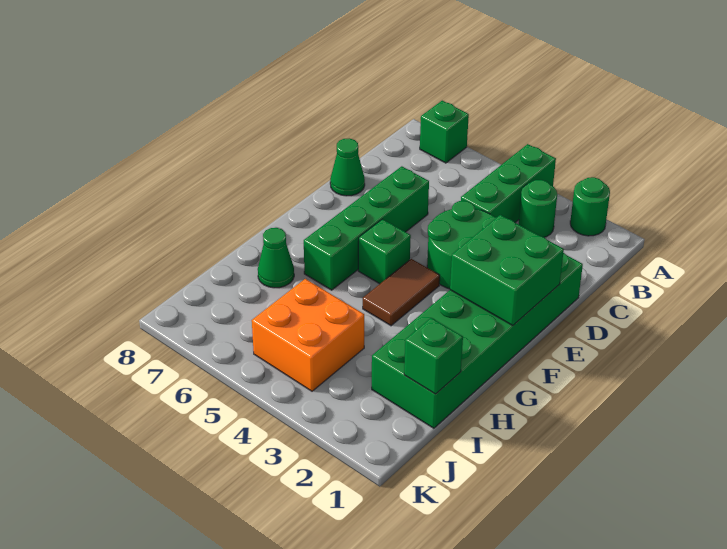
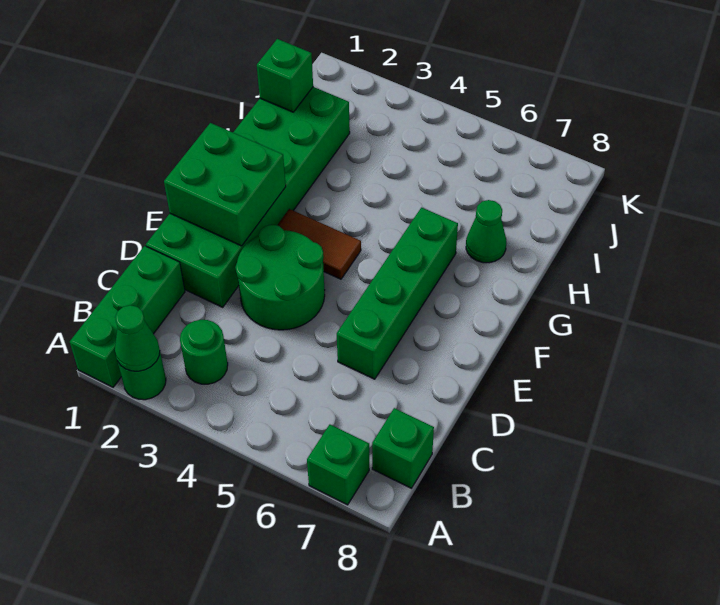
green 1x3 brick [461,144,556,222] -> green 1x3 brick moved to [70,246,185,387]
green 1x1 cone [330,138,365,196] -> green 1x1 cone moved to [115,305,160,371]
brown 1x2 tile [363,259,440,326] -> brown 1x2 tile turned to [277,209,361,279]
green 1x1 brick [358,219,411,284] -> green 1x1 brick moved to [372,408,434,488]
orange 2x2 brick [252,279,364,391] -> none

